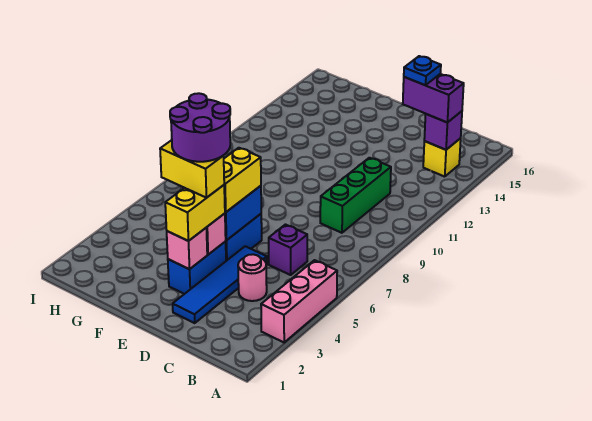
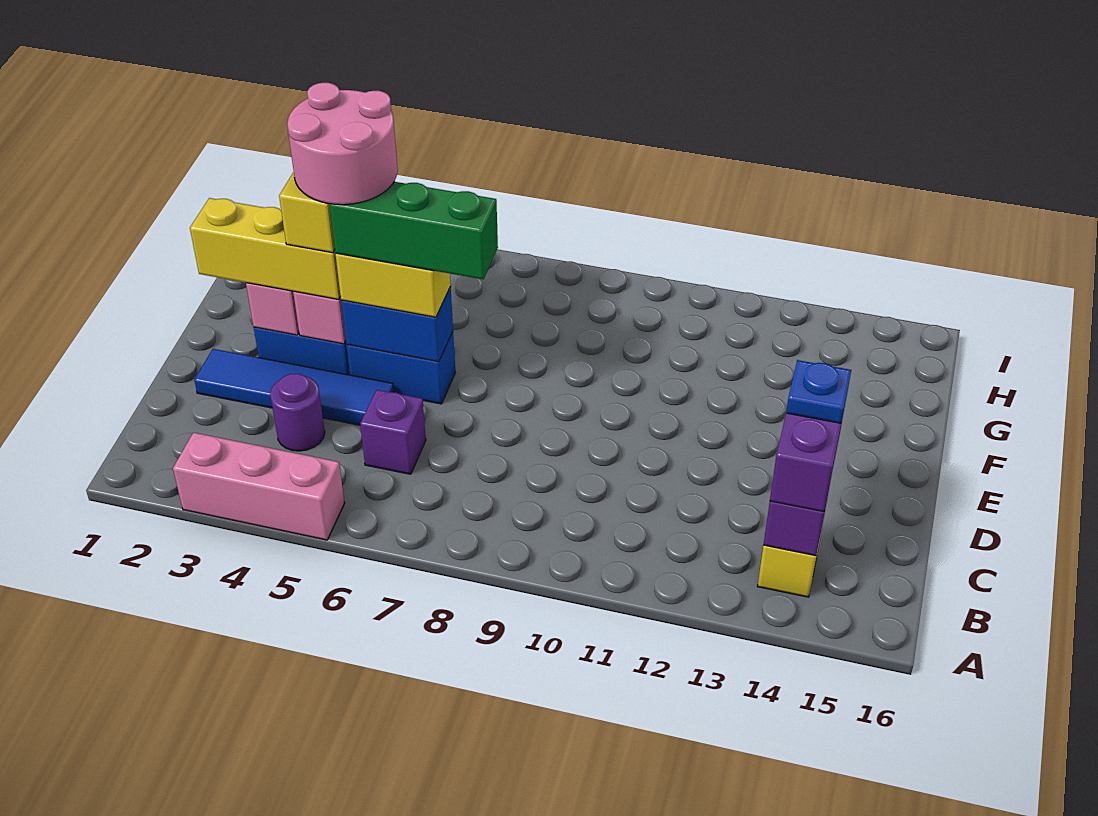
pink 1x1 round brick [238,254,267,301] -> purple 1x1 round brick [270,374,325,451]
green 1x3 brick [320,158,391,233] -> green 1x3 brick moved to [330,182,498,279]
yellow 1x2 brick [165,185,225,241] -> yellow 1x3 brick [190,198,340,299]
purple 2x2 round brick [170,93,230,162] -> pink 2x2 round brick [287,83,398,205]

